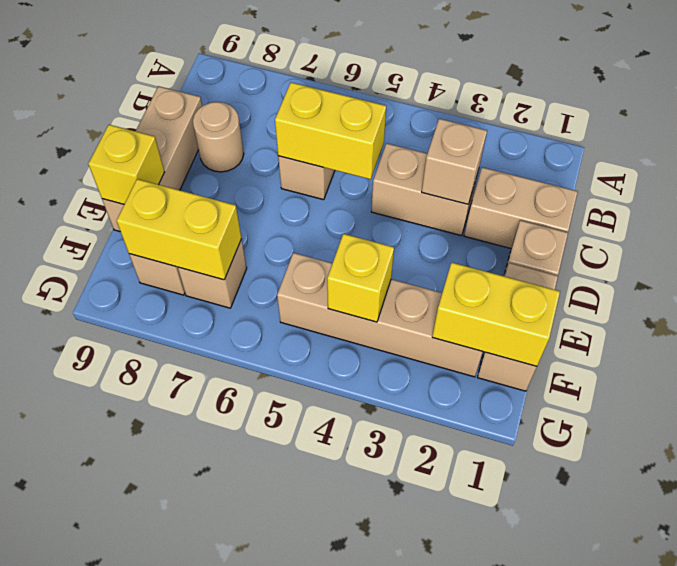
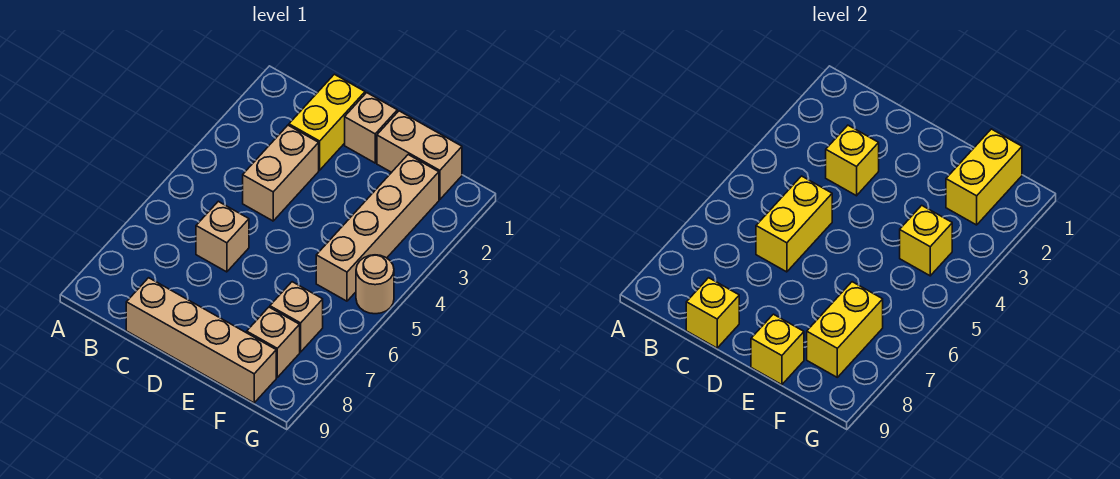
tan 1x2 brick [464,167,578,248] -> yellow 1x2 brick [289,74,365,170]
tan 1x1 brick [422,119,487,204] -> yellow 1x1 brick [826,125,879,196]
tan 1x1 round brick [193,102,244,172] -> tan 1x1 round brick moved to [356,255,394,314]
tan 1x3 brick [102,86,202,231] -> tan 1x4 brick [126,278,276,403]
none -> yellow 1x1 brick [686,278,739,348]

